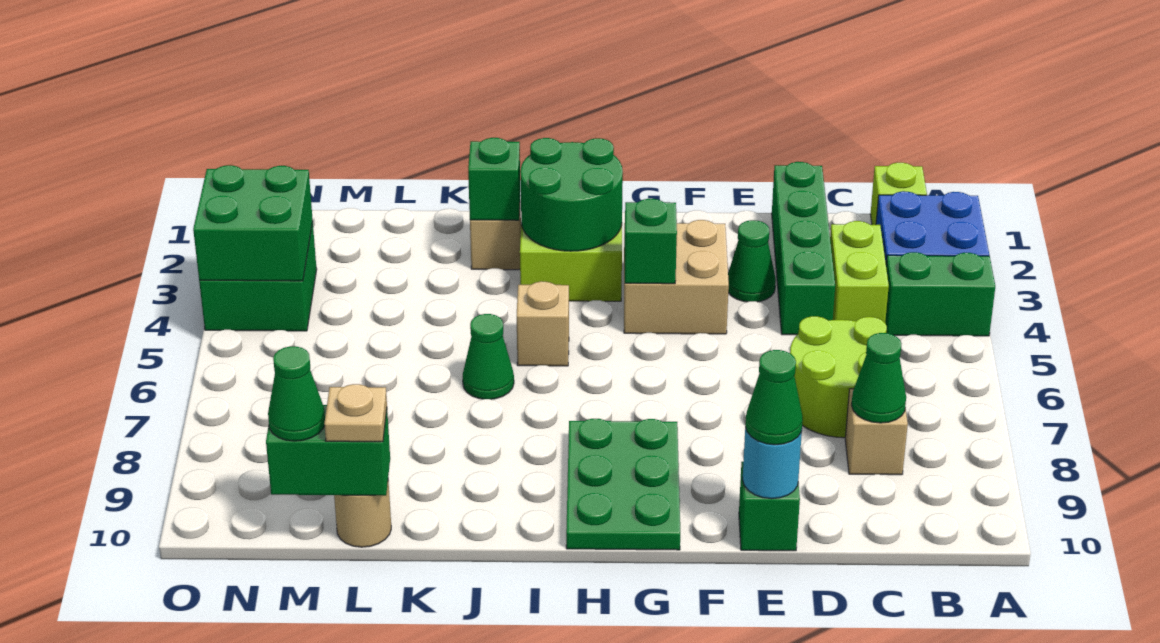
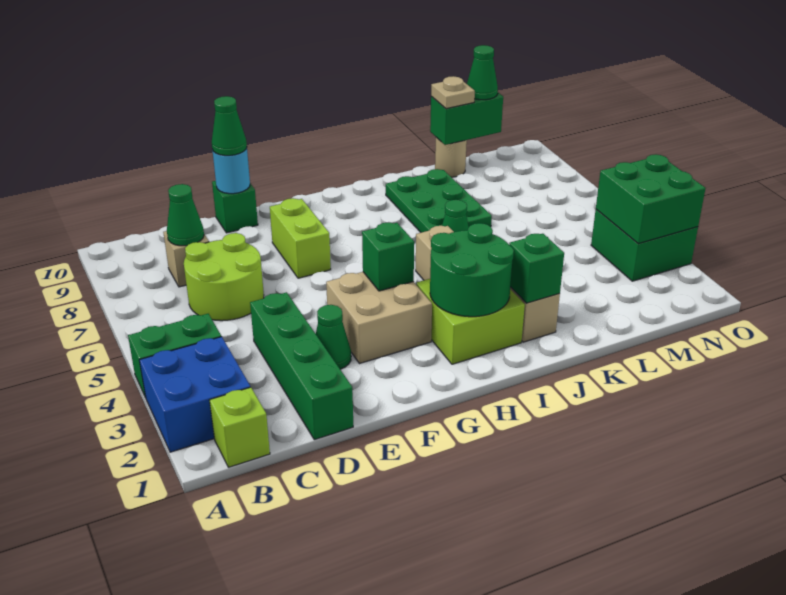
lime 1x2 brick [830,221,889,323] -> lime 1x2 brick moved to [270,198,331,278]
green 2x3 plate [566,419,680,550] -> green 2x3 plate moved to [386,169,492,233]

